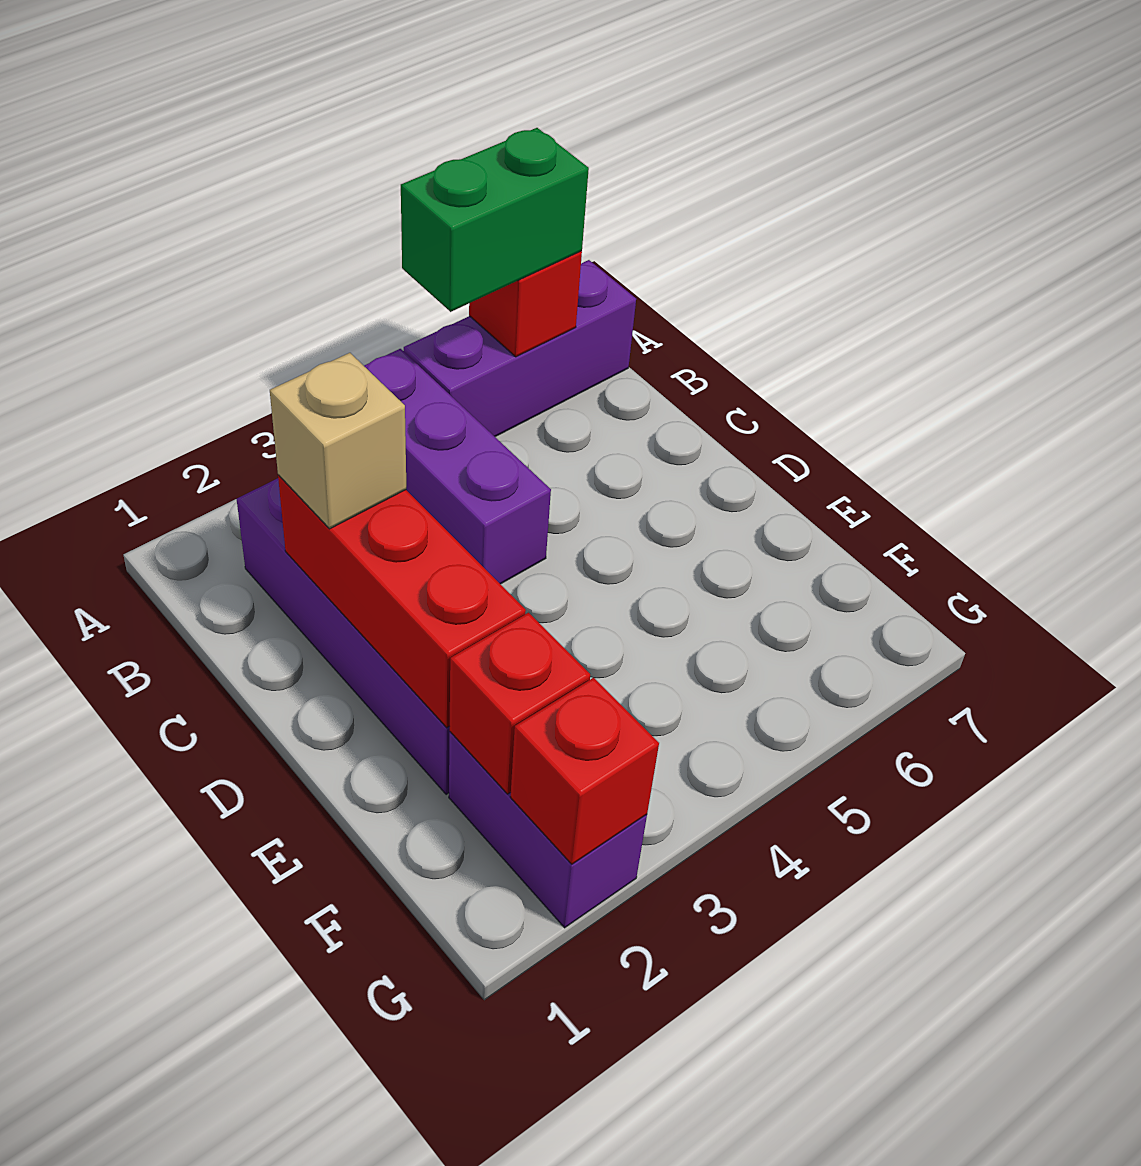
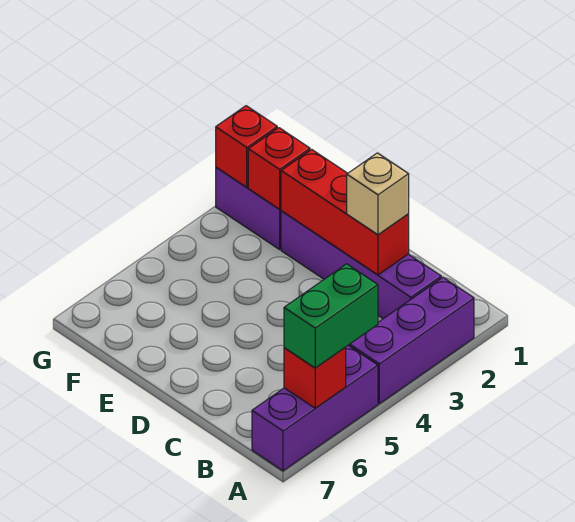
purple 1x3 brick [364,349,551,584] -> purple 1x3 brick turned to [348,277,474,404]

